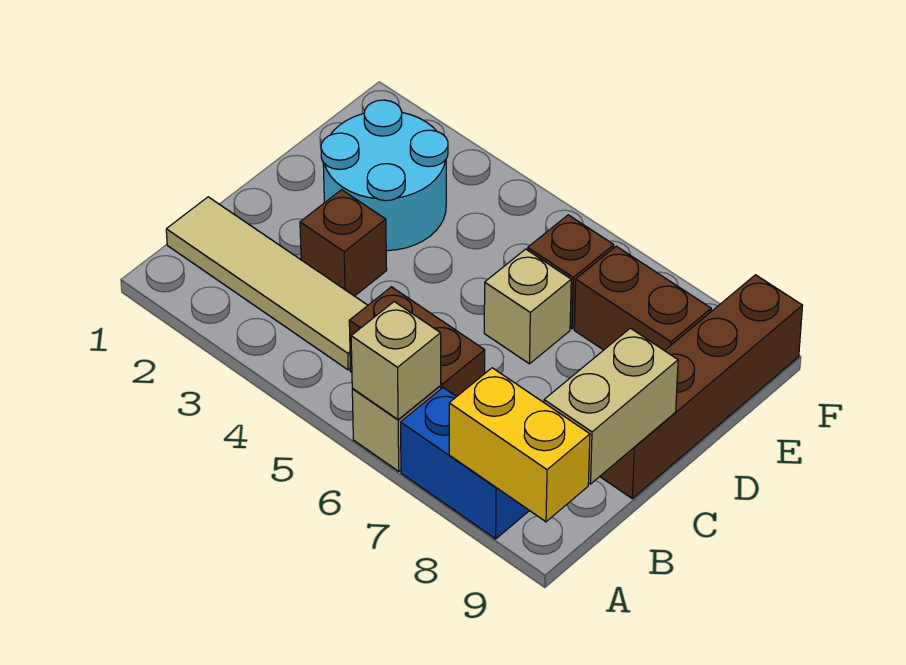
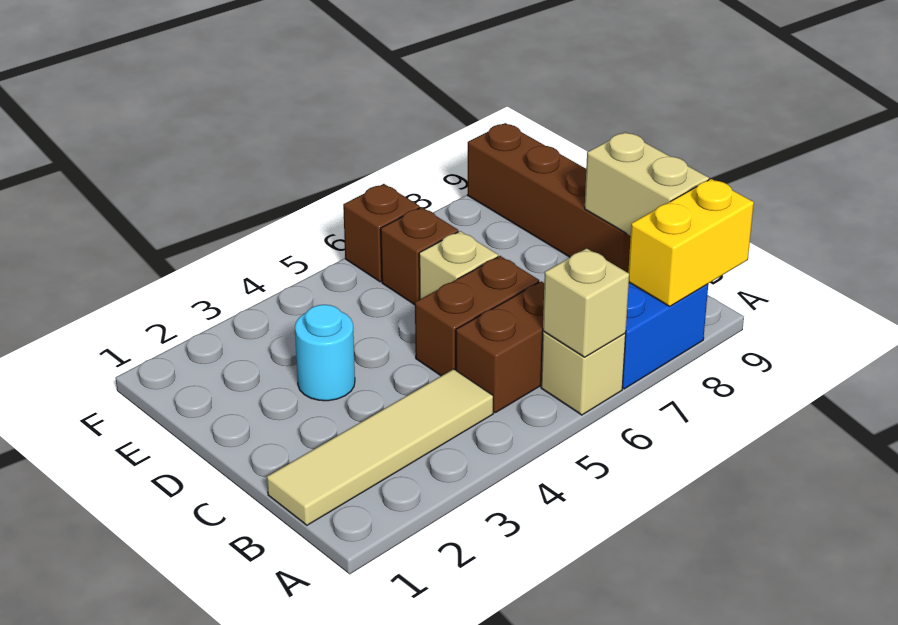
brown 1x1 brick [300,190,387,296] -> brown 1x1 brick moved to [343,184,420,282]
cyan 2x2 round brick [321,100,448,251] -> cyan 1x1 round brick [295,305,355,401]
brown 1x2 brick [574,246,711,351] -> brown 1x2 brick moved to [415,256,539,376]

